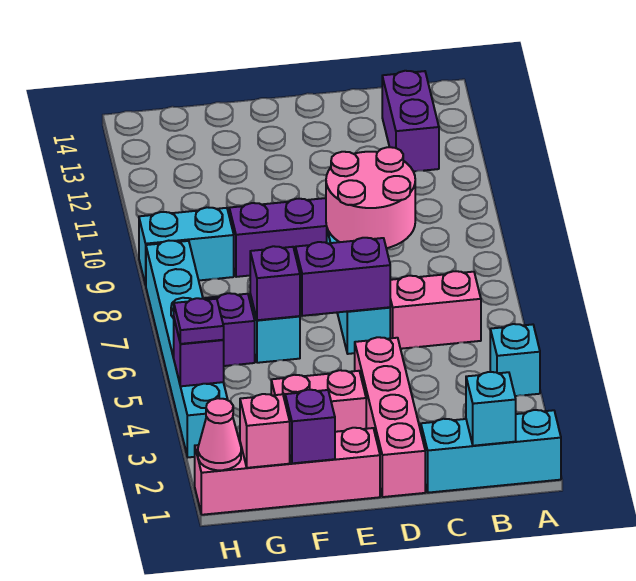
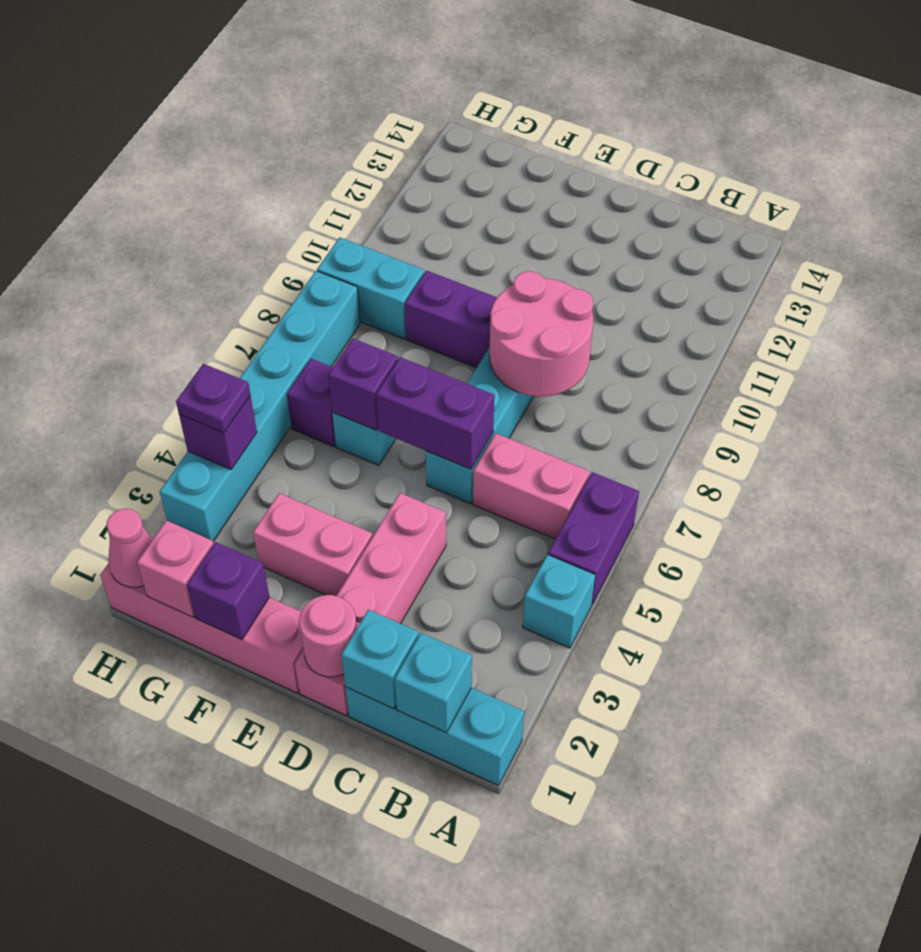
purple 1x2 brick [382,71,439,172] -> purple 1x2 brick moved to [548,472,639,604]
none -> cyan 1x1 brick [341,610,419,709]
none -> pink 1x1 round brick [299,595,357,677]

